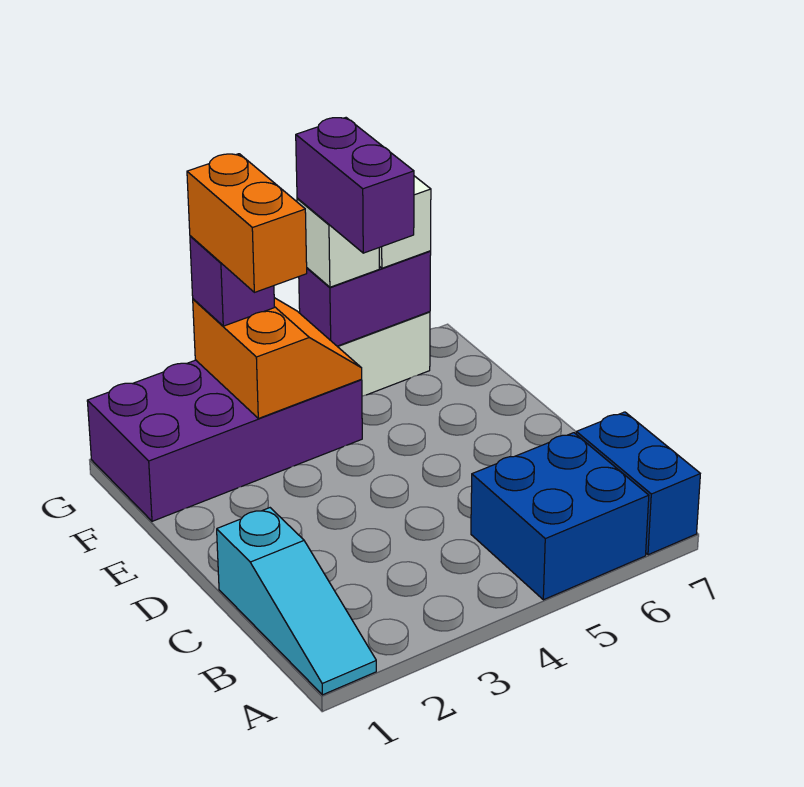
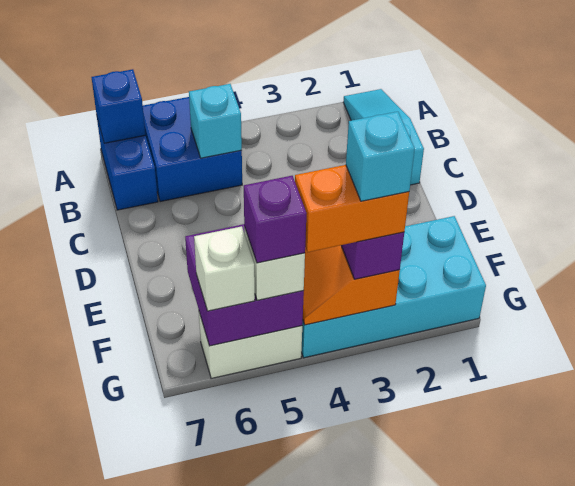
none -> blue 1x1 brick [91,69,145,143]
none -> cyan 1x1 brick [189,84,242,158]
purple 2x4 brick [87,360,362,521] -> cyan 2x4 brick [301,216,486,358]
orange 1x2 brick [187,154,307,292] -> orange 1x2 brick turned to [295,165,409,252]
purple 1x2 brick [296,118,414,253] -> purple 1x1 brick [244,176,306,263]
none -> cyan 1x1 brick [346,112,415,201]
purple 1x2 brick [299,251,431,346] -> purple 2x2 brick [185,224,304,346]

